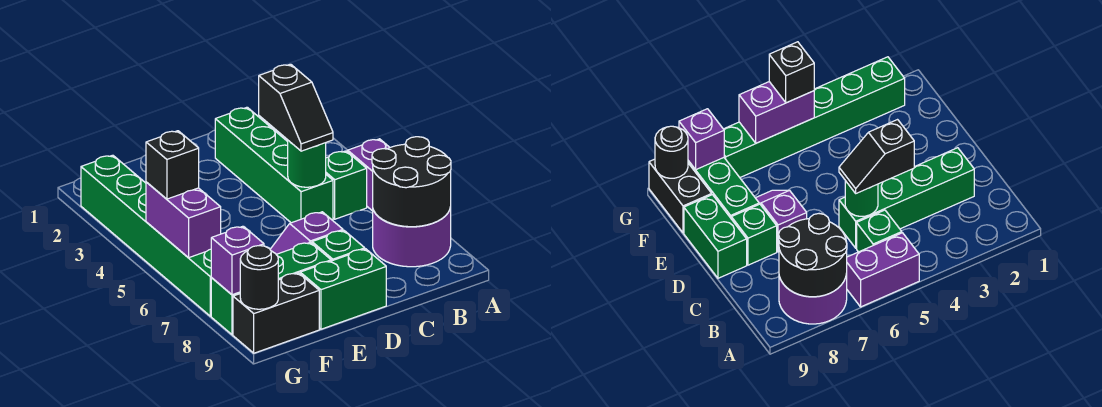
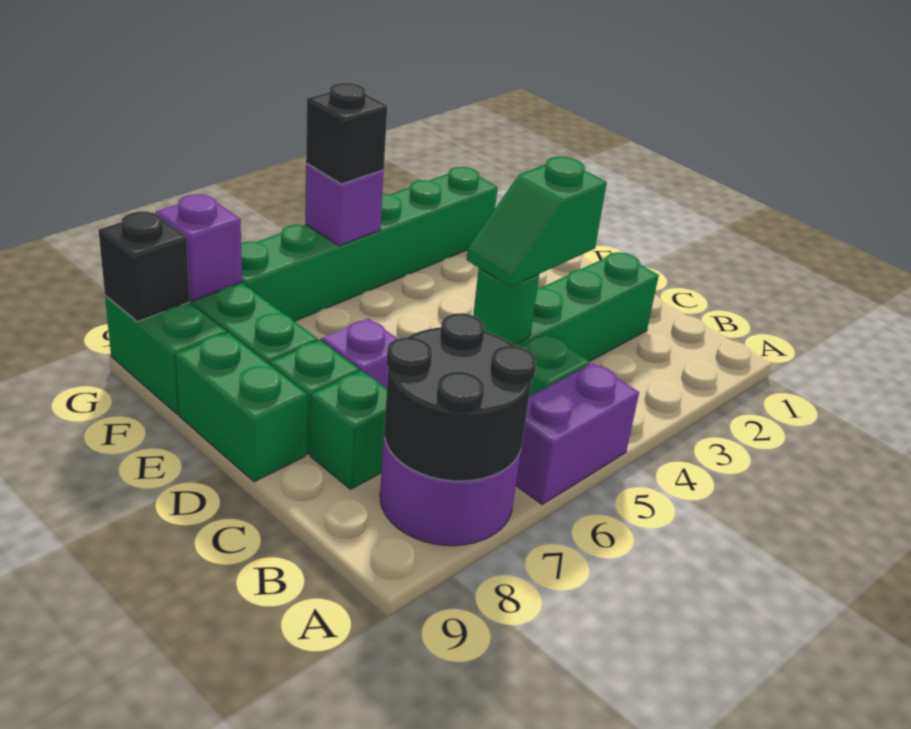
black 1x2 slope [259,64,333,151] -> green 1x2 slope [467,157,607,287]
none -> green 1x1 brick [310,371,387,489]
black 1x2 brick [233,273,319,353] -> green 1x2 brick [105,295,227,415]
purple 1x2 brick [146,182,221,257] -> purple 1x1 brick [305,163,384,246]
black 1x1 round brick [240,246,278,309] -> black 1x1 brick [99,212,190,322]

